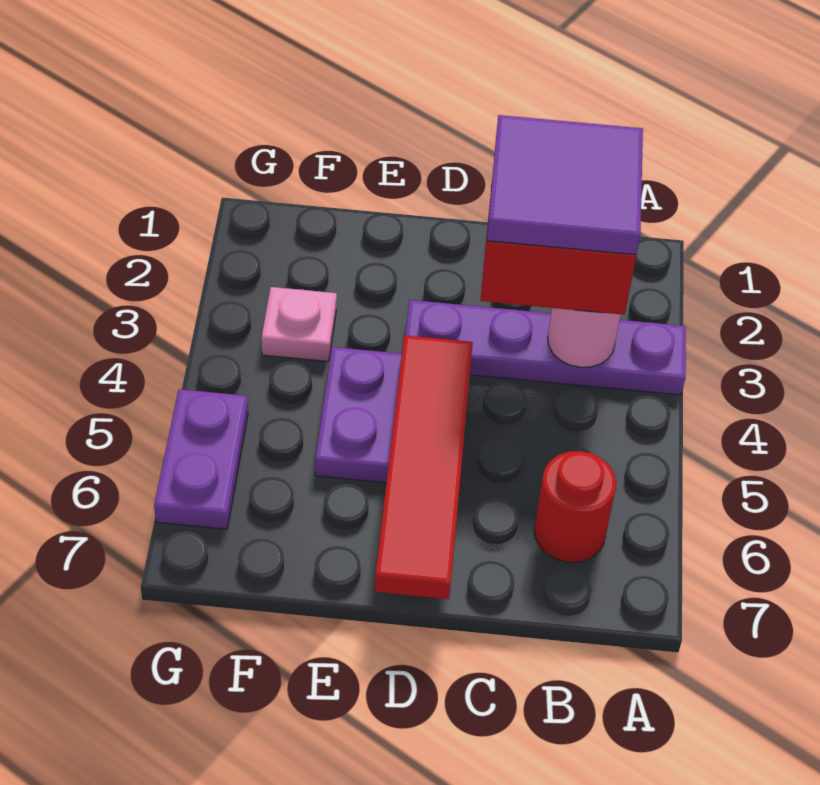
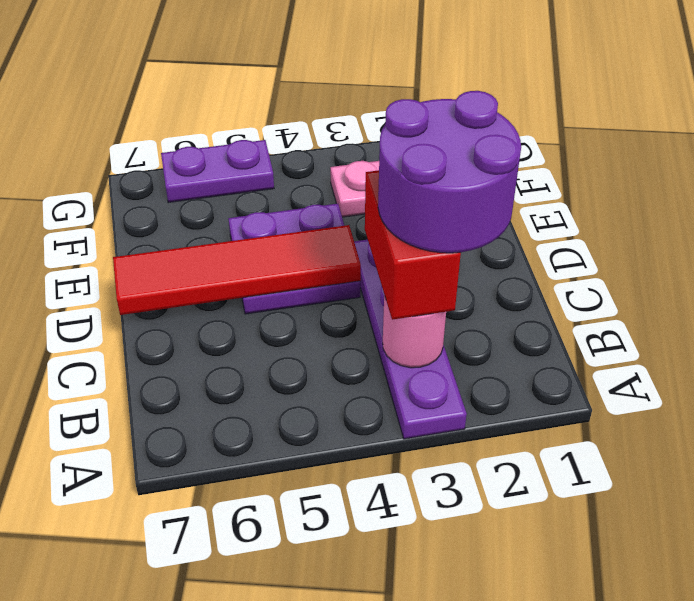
purple 2x2 tile [487,115,643,255] -> purple 2x2 round brick [378,91,521,253]
red 1x1 round brick [534,451,617,562] -> none

